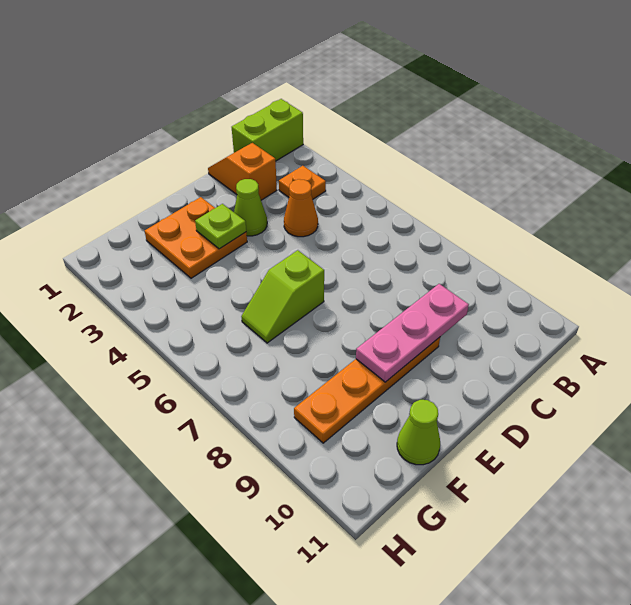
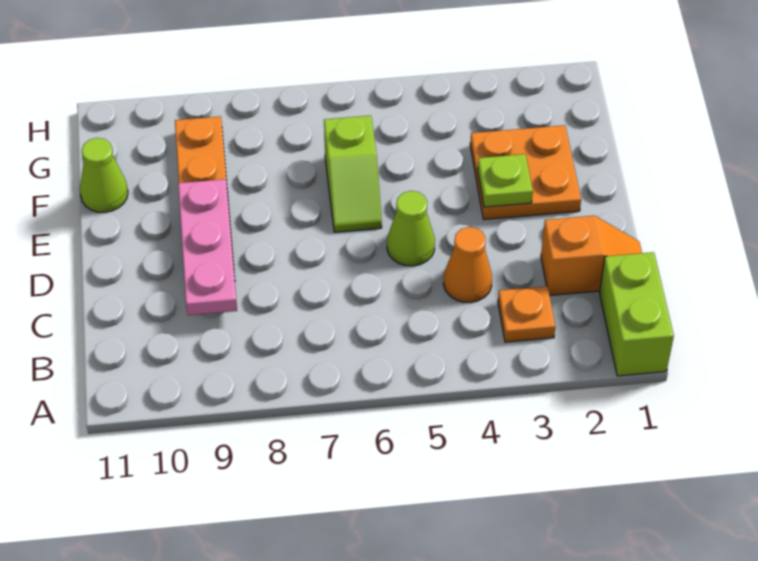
lime 1x1 cone [234,179,267,236] -> lime 1x1 cone moved to [387,191,435,266]
lime 1x2 slope [241,250,324,343] -> lime 1x2 slope turned to [324,116,382,232]

